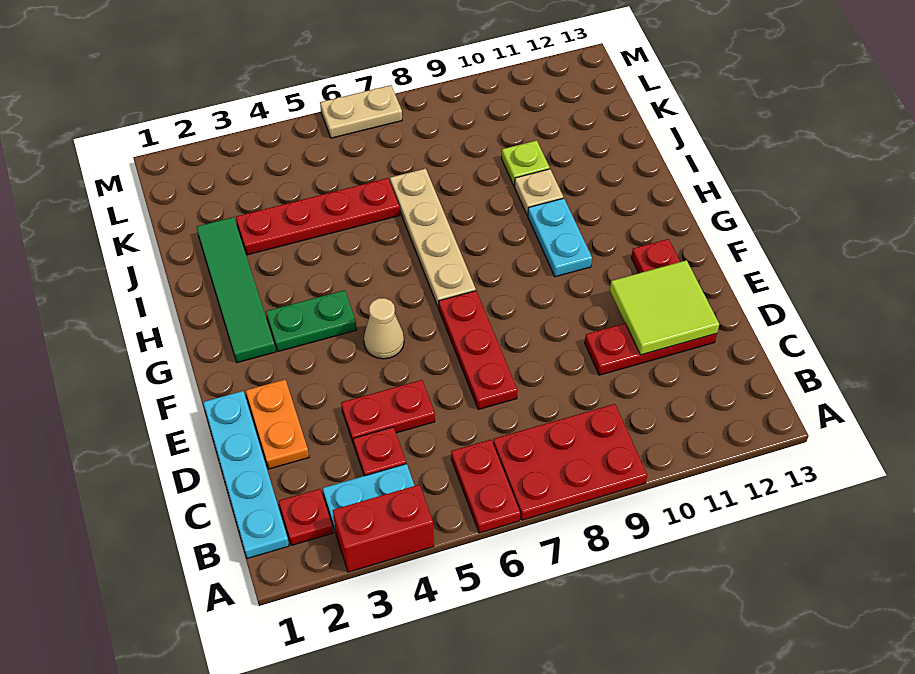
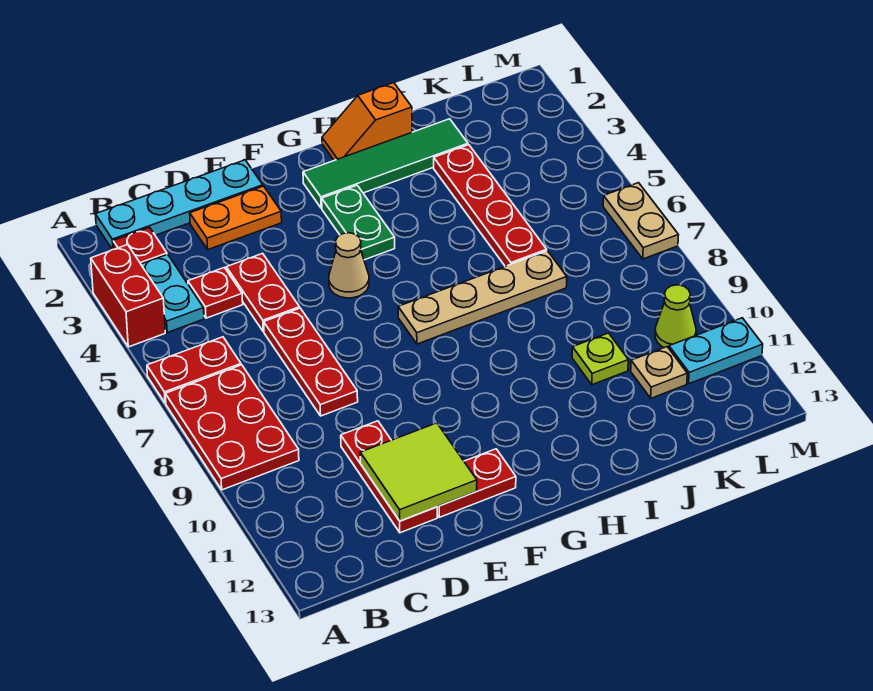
red 1x3 plate [439,291,518,410] -> red 1x3 plate turned to [264,308,358,416]
cyan 1x2 plate [528,198,592,277] -> cyan 1x2 plate moved to [669,318,763,384]
none -> orange 1x2 slope [322,83,412,160]
tan 1x1 plate [514,169,563,216] -> tan 1x1 plate moved to [631,347,687,398]
none -> lime 1x1 cone [655,285,696,348]

